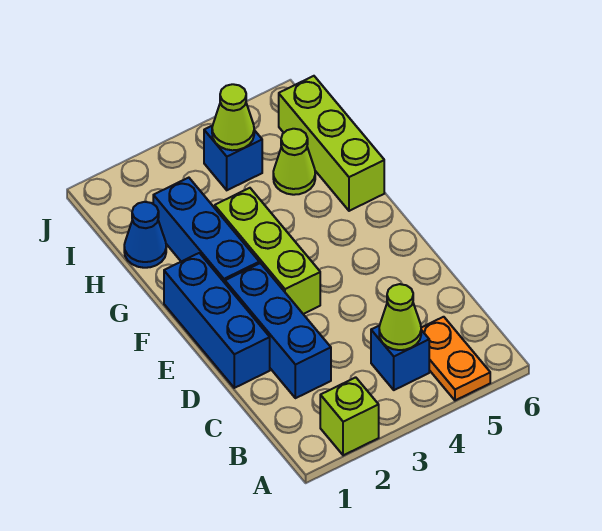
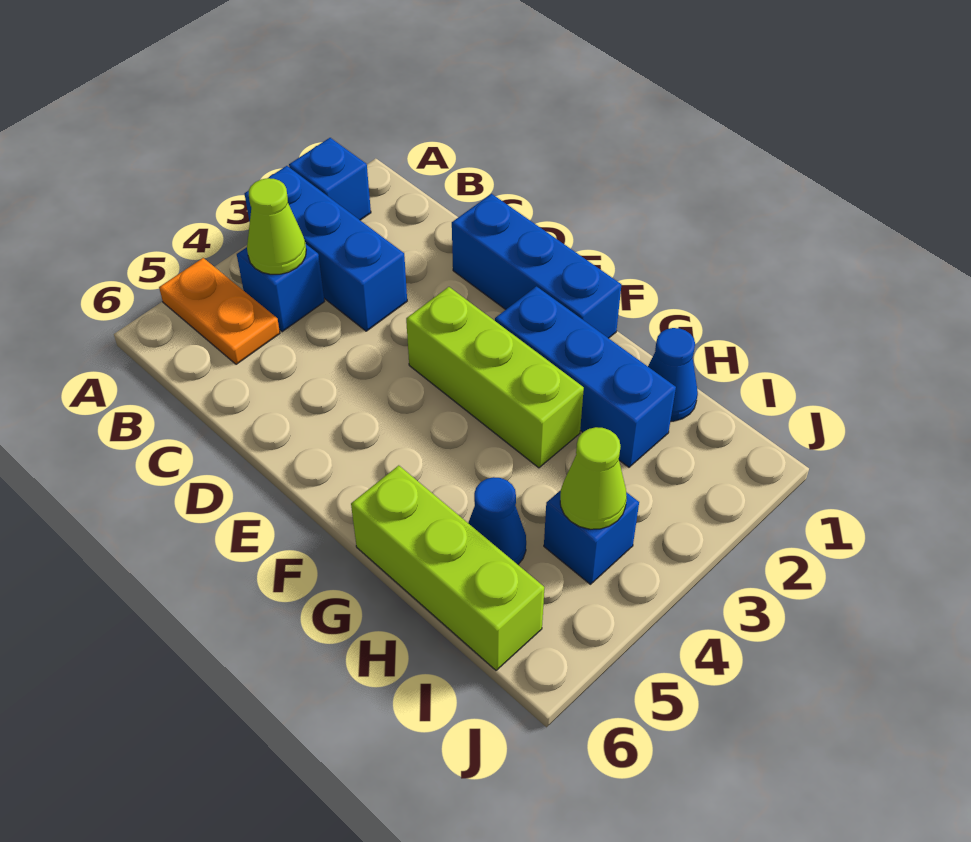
lime 1x1 brick [320,377,379,455] -> blue 1x1 brick [289,138,371,220]
blue 1x3 brick [225,263,331,398] -> blue 1x3 brick moved to [245,166,407,331]
lime 1x1 cone [273,129,315,195] -> blue 1x1 cone [468,477,526,564]

